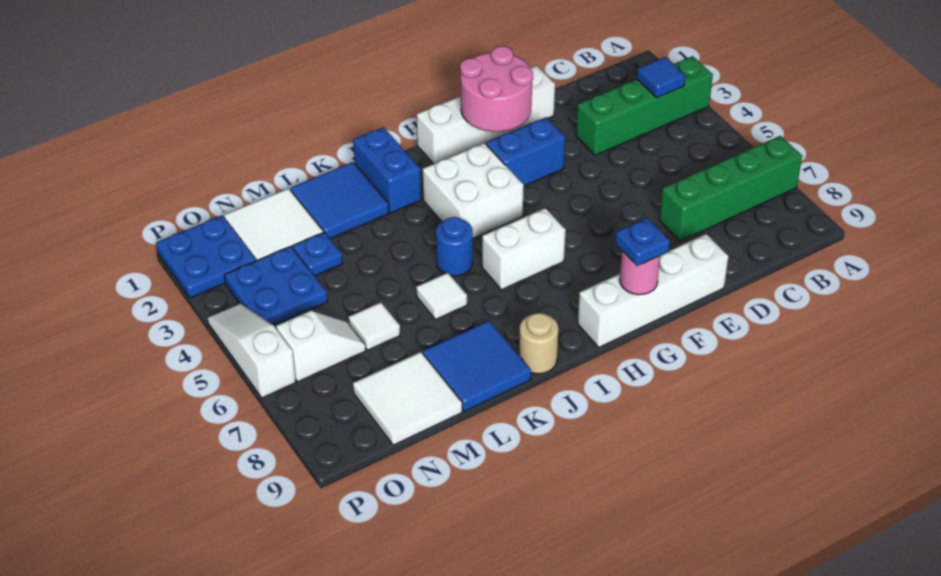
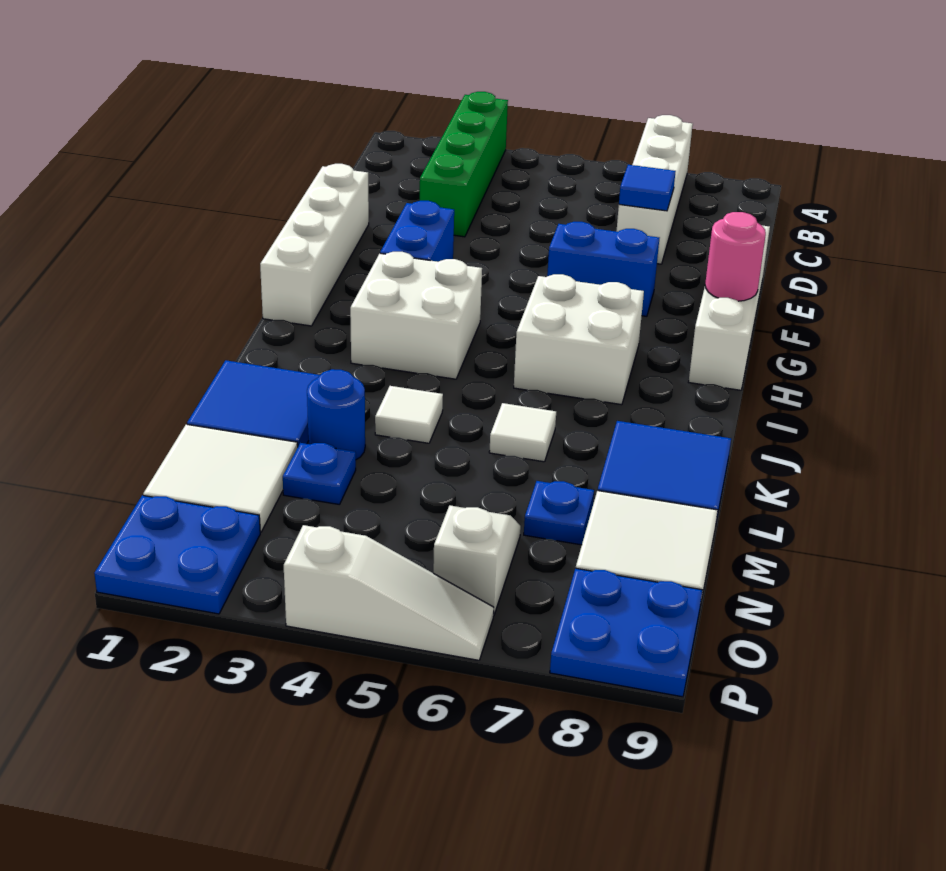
green 1x4 brick [659,136,802,241] -> white 1x4 brick [616,115,693,264]
blue 1x1 tile [637,57,685,98] -> blue 1x1 tile moved to [619,165,676,211]
pink 2x2 round brick [460,46,533,132] -> none
blue 1x1 plate [615,218,670,266] -> blue 1x1 plate moved to [524,481,594,545]
white 1x2 brick [482,208,566,290] -> white 2x2 brick [514,274,644,405]
blue 1x2 brick [353,127,421,213] -> blue 1x2 brick moved to [547,222,659,316]
blue 1x1 round brick [436,217,473,276] -> blue 1x1 round brick moved to [307,369,365,460]
tan 1x1 round brick [519,313,558,374] -> none
white 1x1 tile [348,302,400,350] -> white 1x1 tile moved to [375,386,443,443]
blue 2x2 plate [224,246,328,325] -> blue 2x2 plate moved to [550,568,702,697]
white 1x3 slope [208,303,296,398] -> white 1x3 slope turned to [284,525,494,660]

